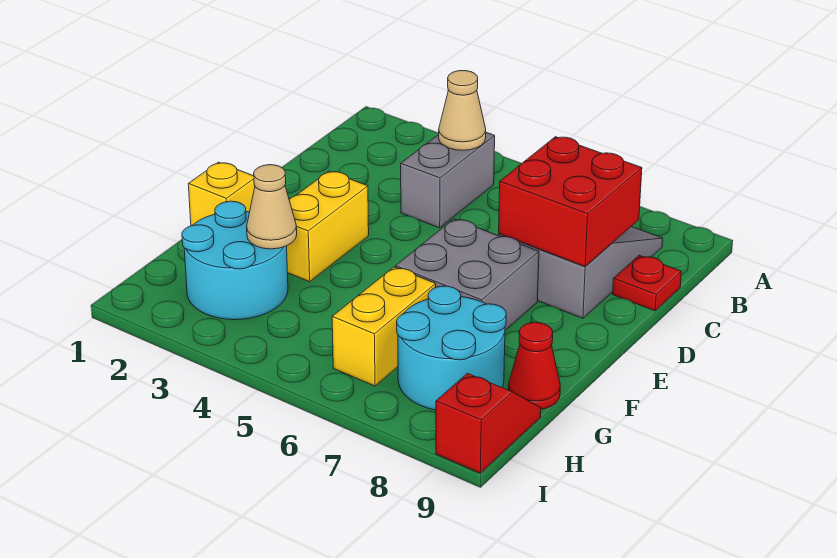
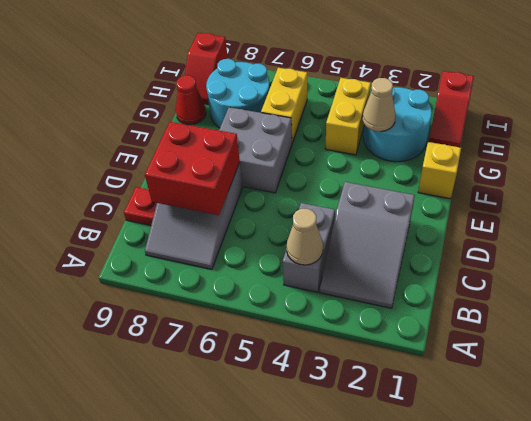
none -> grey 2x3 slope [320,182,415,308]
yellow 1x2 brick [287,171,369,282] -> yellow 1x2 brick moved to [325,78,371,155]
none -> red 1x2 slope [429,71,474,147]

